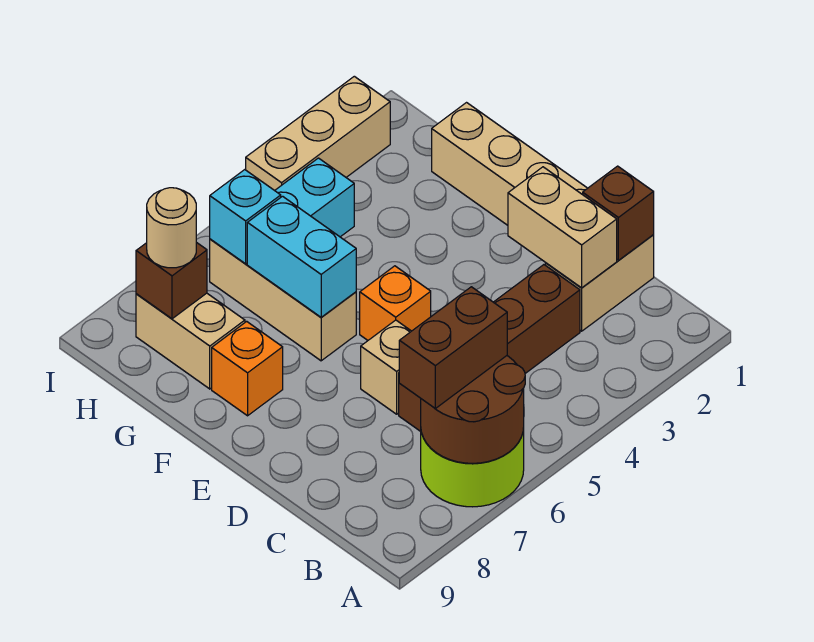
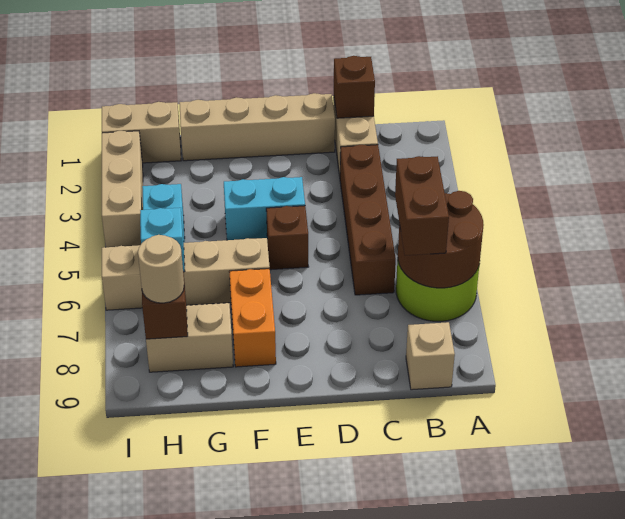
tan 1x2 brick [508,167,617,288] -> tan 1x2 brick moved to [102,102,181,163]
tan 1x1 brick [361,320,411,414] -> tan 1x1 brick moved to [406,322,455,390]
orange 1x1 brick [360,266,431,340] -> brown 1x1 brick [266,206,309,270]
tan 1x3 brick [210,239,356,361] -> tan 1x4 brick [102,238,270,310]
cyan 1x2 brick [247,196,356,317] -> cyan 1x2 brick moved to [224,177,305,240]
orange 1x1 brick [212,321,283,416] -> orange 1x2 brick [229,269,276,367]

